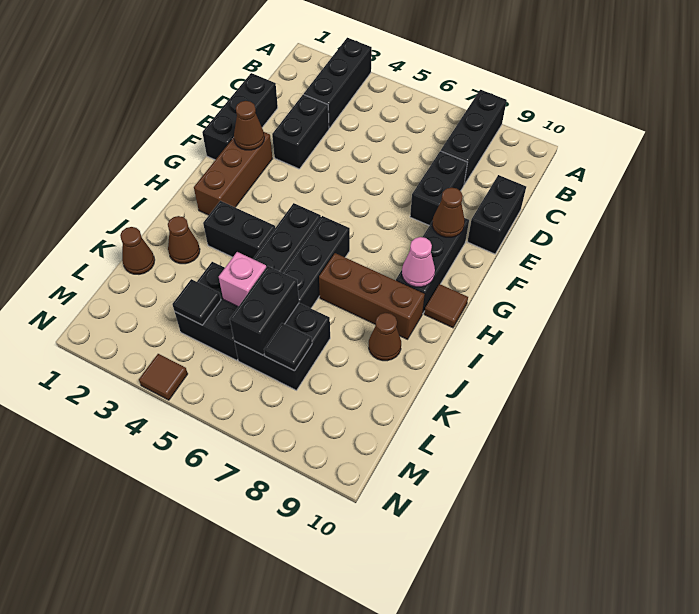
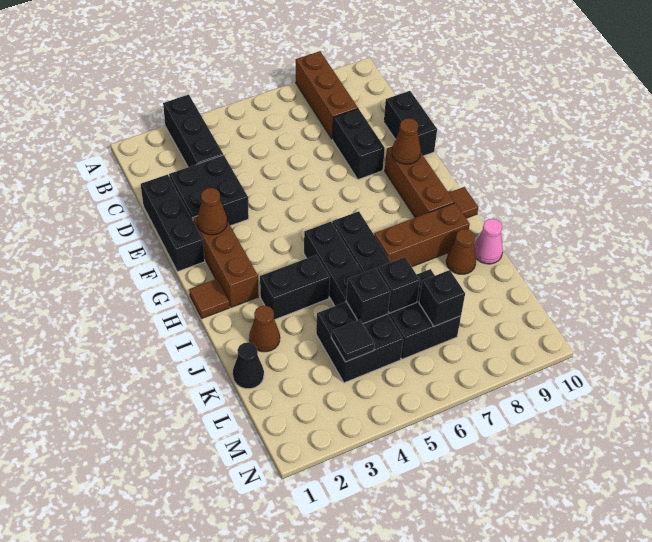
black 1x3 brick [441,90,507,185] -> brown 1x3 brick [296,51,358,139]
black 1x2 brick [272,94,329,169] -> black 2x2 brick [169,155,249,226]
black 1x3 brick [396,218,469,314] -> brown 1x3 brick [385,146,455,218]
pink 1x1 cone [402,237,435,287] -> pink 1x1 cone moved to [474,219,503,264]
brown 1x1 cone [120,227,155,274] -> black 1x1 cone [233,342,264,389]
pink 1x1 brick [219,252,266,307] -> black 1x1 brick [346,268,390,324]
black 1x2 brick [230,266,299,355] -> black 1x1 brick [377,257,420,313]
black 1x1 tile [264,323,312,371] -> black 1x1 brick [419,270,465,326]
brown 1x1 tile [139,354,188,400] -> brown 1x1 tile moved to [189,279,230,318]

